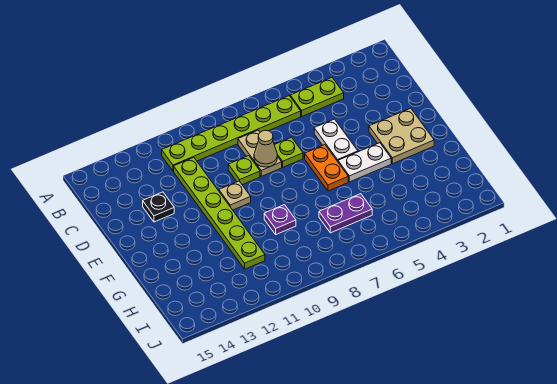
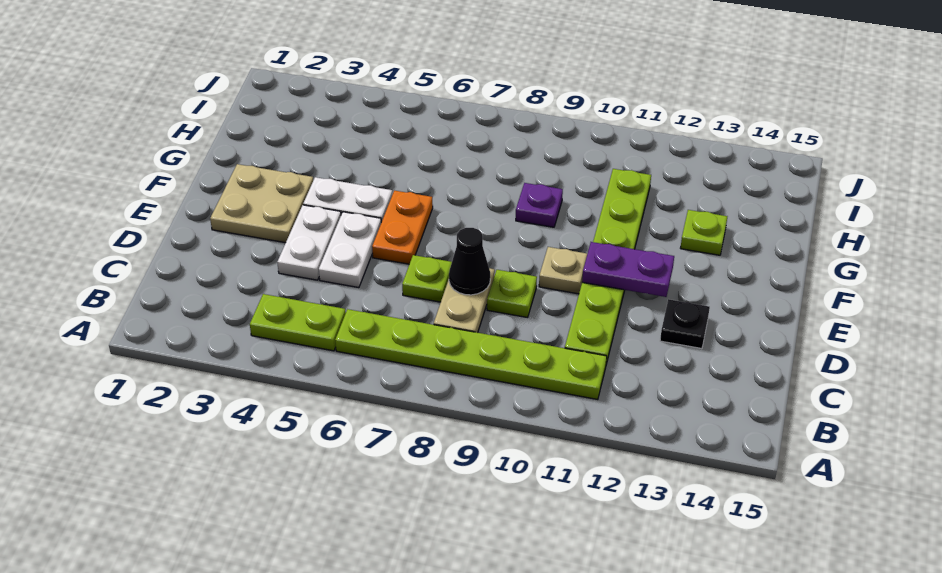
none -> white 1x2 plate [277,205,341,280]
tan 1x1 cone [254,130,277,167] -> black 1x1 cone [449,228,490,295]
none -> lime 1x1 plate [681,210,727,255]
purple 1x2 plate [319,194,372,233] -> purple 1x2 plate moved to [582,242,674,297]

